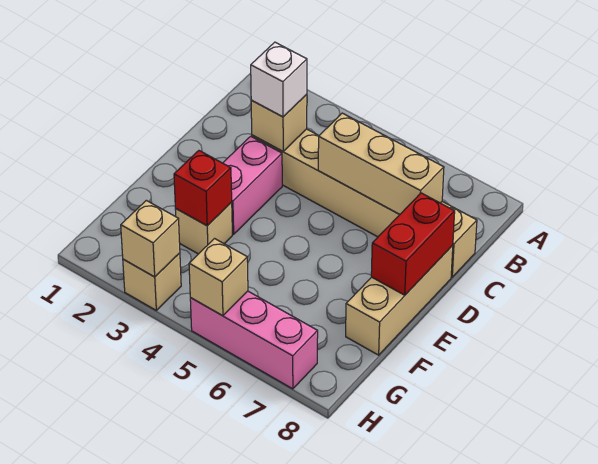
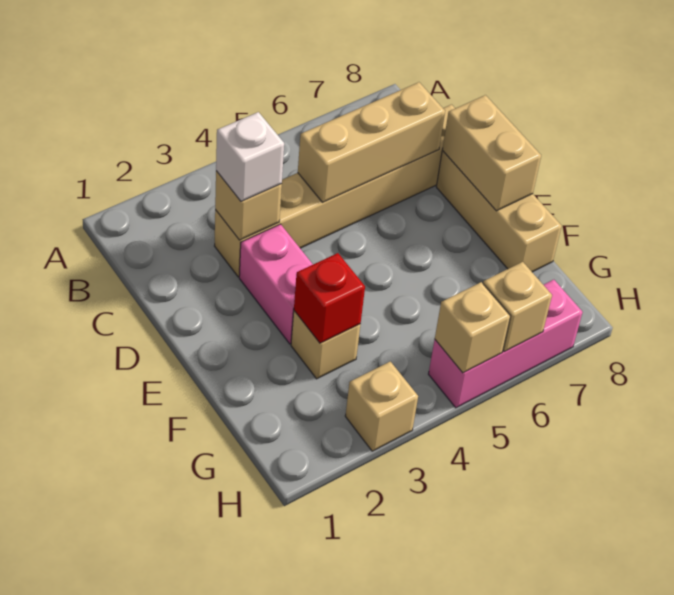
red 1x2 brick [371,193,455,295] -> tan 1x2 brick [442,95,541,211]
tan 1x1 brick [121,200,180,277] -> tan 1x1 brick moved to [483,262,552,352]

